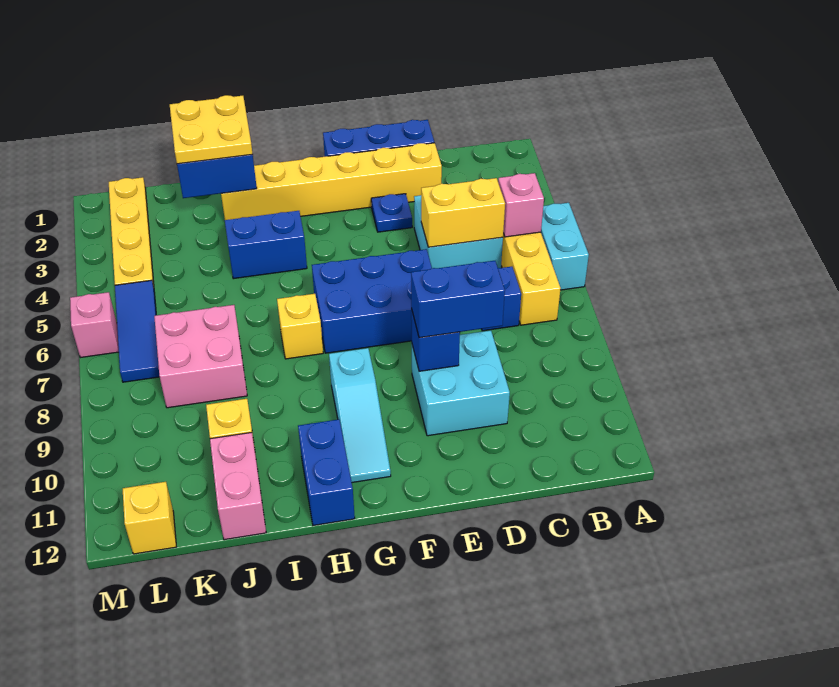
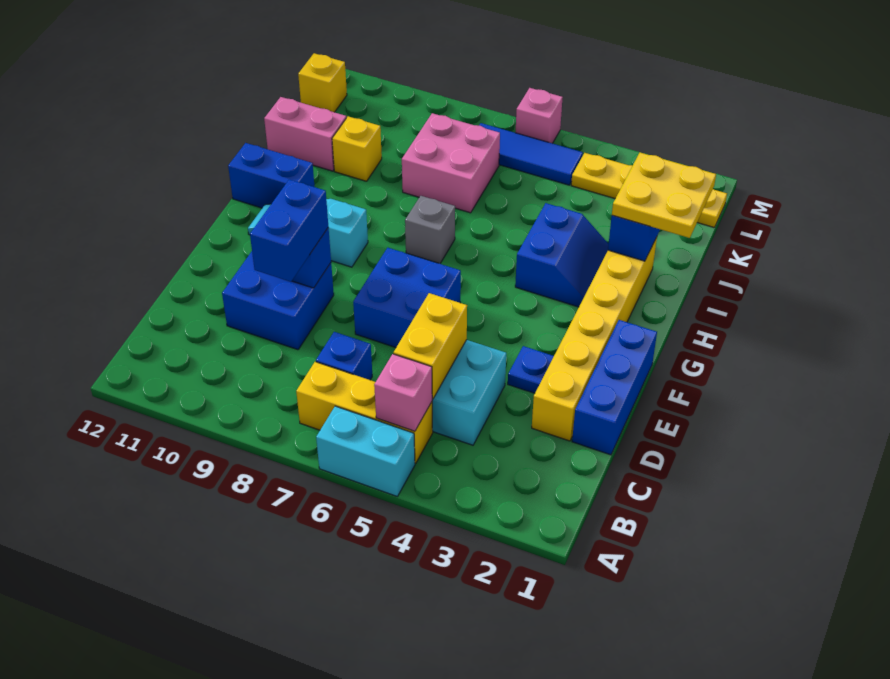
cyan 2x2 brick [412,330,510,436] -> blue 2x2 brick [222,251,334,350]
blue 2x3 brick [312,249,432,353] -> blue 2x2 brick [353,248,461,348]
yellow 1x1 brick [277,294,323,359] -> grey 1x1 brick [405,196,455,263]

